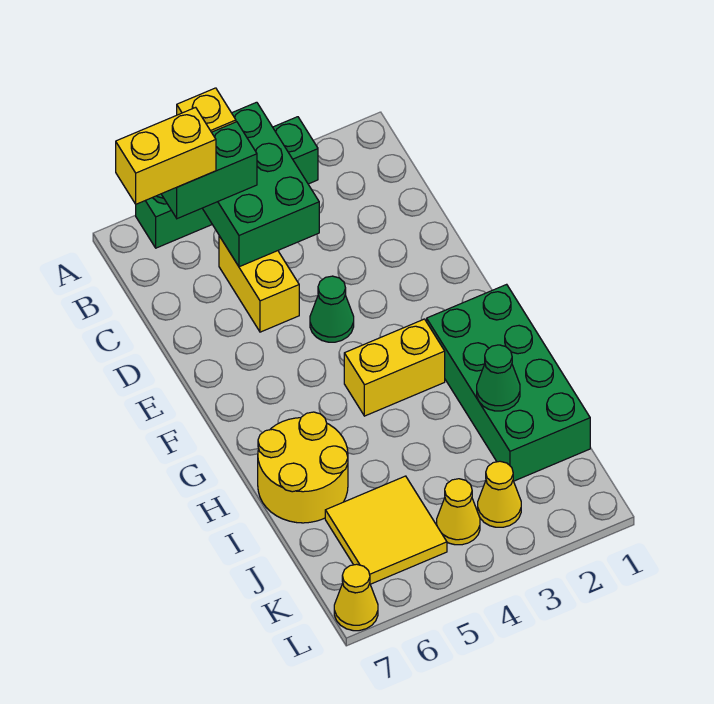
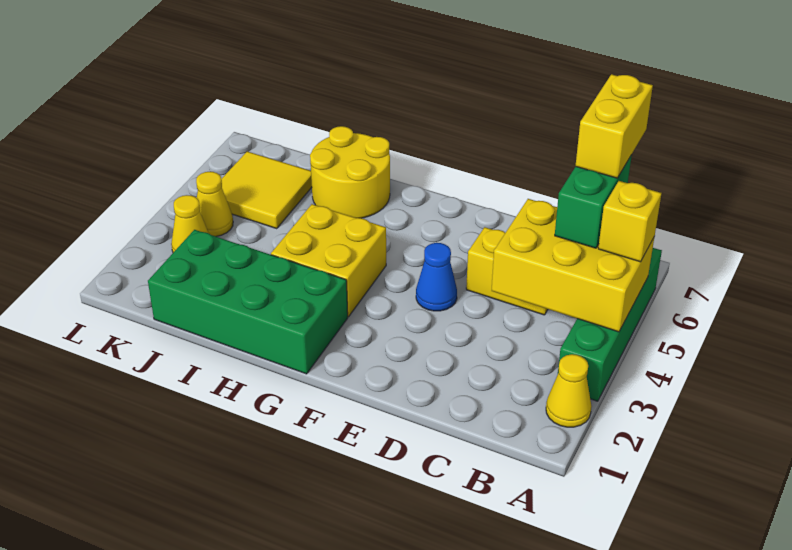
green 2x3 brick [202,102,319,267] -> yellow 2x3 brick [492,199,654,332]
green 1x1 cone [310,276,354,342] -> blue 1x1 cone [416,243,457,311]
yellow 1x2 brick [344,319,445,416] -> yellow 2x2 brick [271,204,386,317]
green 1x1 cone [477,345,520,411] -> none
yellow 1x1 cone [334,564,378,631] -> yellow 1x1 cone moved to [546,354,592,427]

